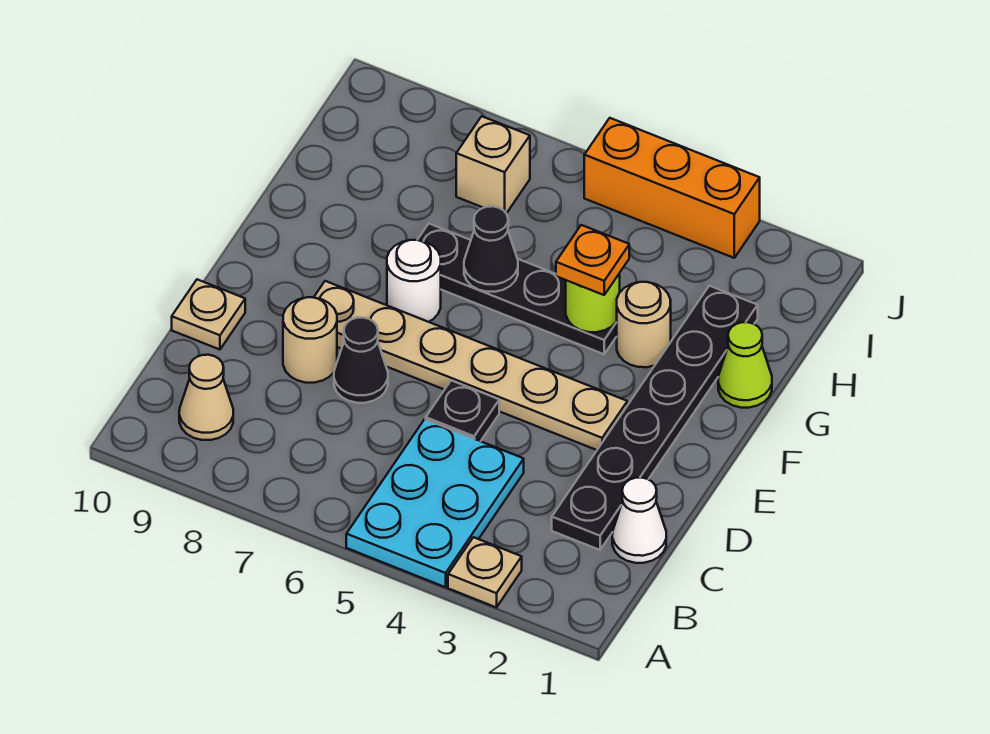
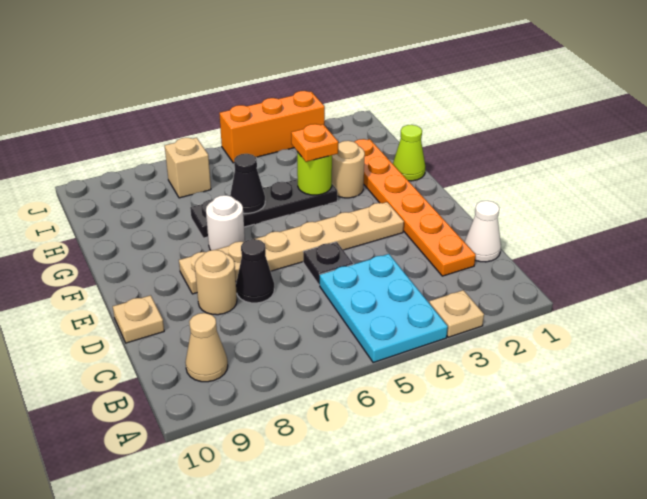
black 1x6 plate [552,286,758,550] -> orange 1x6 plate [355,139,476,276]

